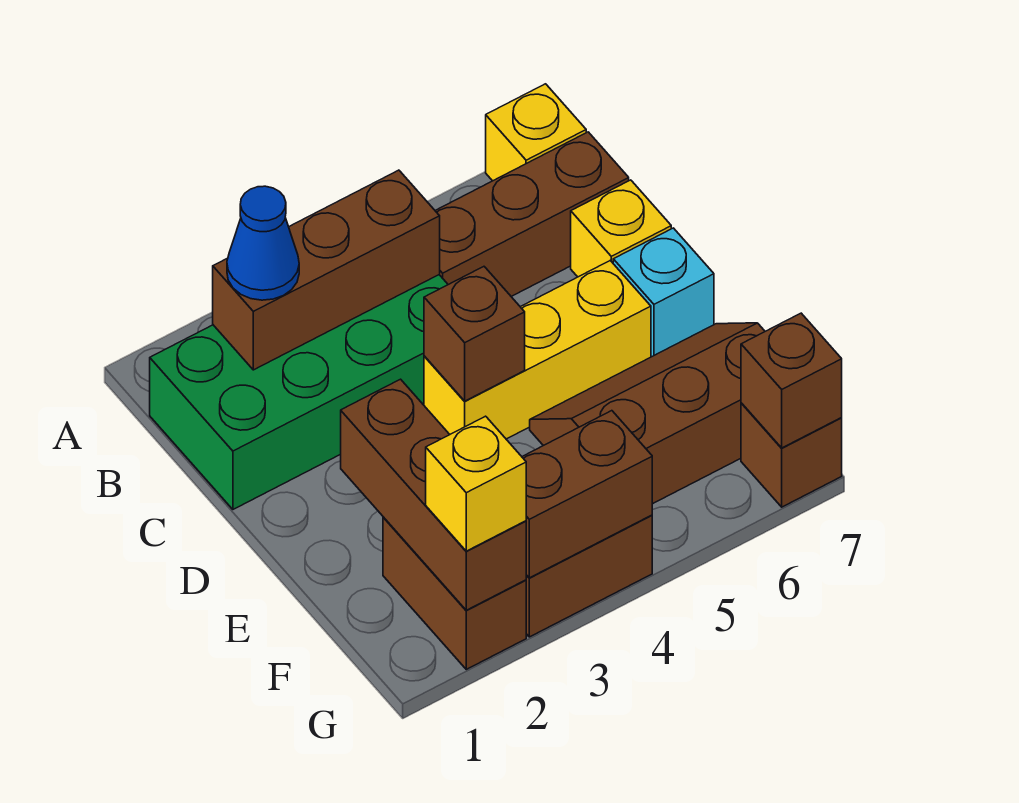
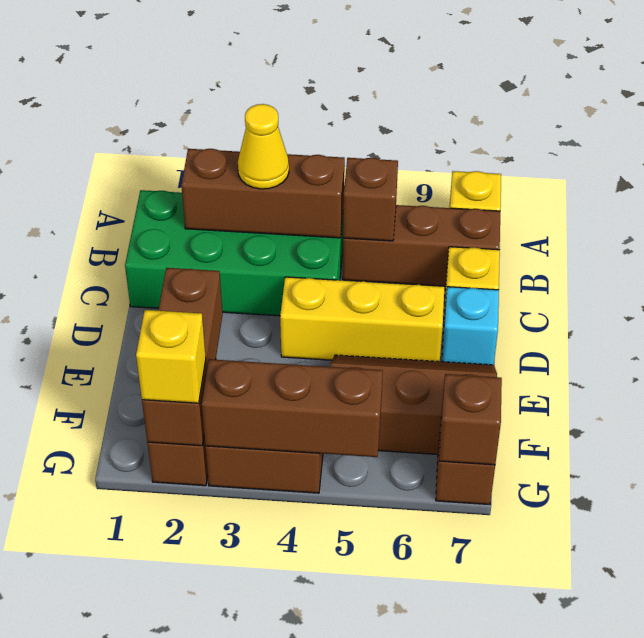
blue 1x1 cone [227,186,299,300] -> none
none -> yellow 1x1 cone [238,104,289,189]
brown 1x1 brick [424,267,525,401] -> brown 1x1 brick moved to [343,158,398,241]
brown 1x2 brick [522,411,652,578] -> brown 1x3 brick [202,359,383,457]

